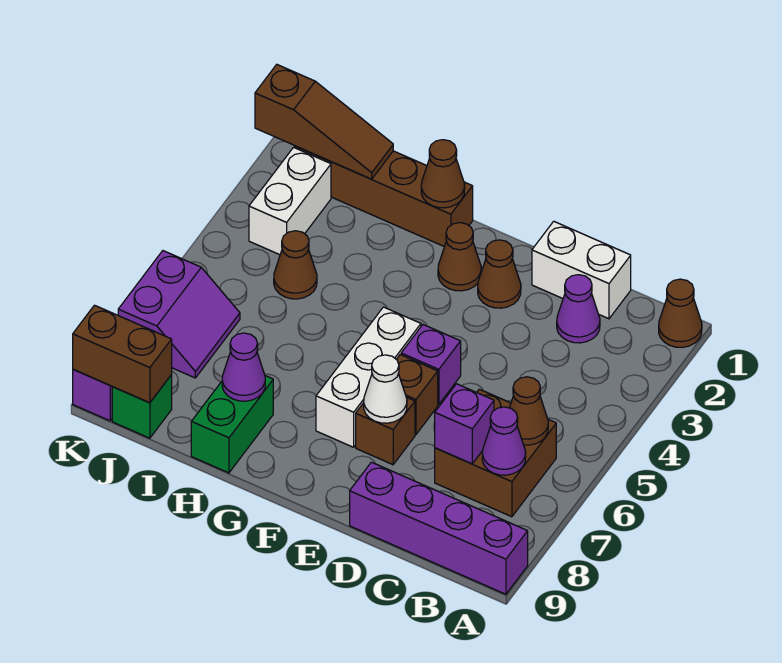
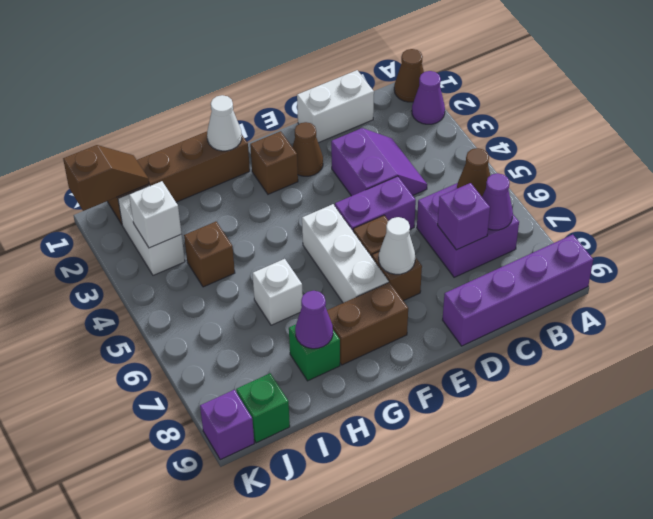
brown 2x2 brick [435,389,556,517] -> purple 2x2 brick [417,183,519,277]
purple 1x1 cone [557,275,600,343] -> purple 1x1 cone moved to [412,71,445,124]
purple 1x1 brick [401,325,461,405] -> purple 1x2 brick [335,176,416,231]
brown 1x1 cone [438,223,481,291] -> brown 1x1 brick [250,131,298,194]
brown 1x1 cone [421,140,465,208] -> white 1x1 cone [207,95,242,151]
none -> white 1x1 brick [253,259,303,325]
green 1x2 brick [191,376,273,473] -> green 1x1 brick [289,325,340,381]
brown 1x3 slope [255,65,393,179] -> brown 1x2 slope [63,145,149,211]
brown 1x1 cone [274,231,317,299] -> brown 1x1 brick [184,222,235,287]
none -> white 1x1 brick [129,181,181,248]
purple 2x2 slope [118,251,240,378] -> purple 2x2 slope moved to [331,128,427,196]
brown 1x2 brick [73,305,172,403] -> brown 1x2 brick moved to [327,282,408,365]

